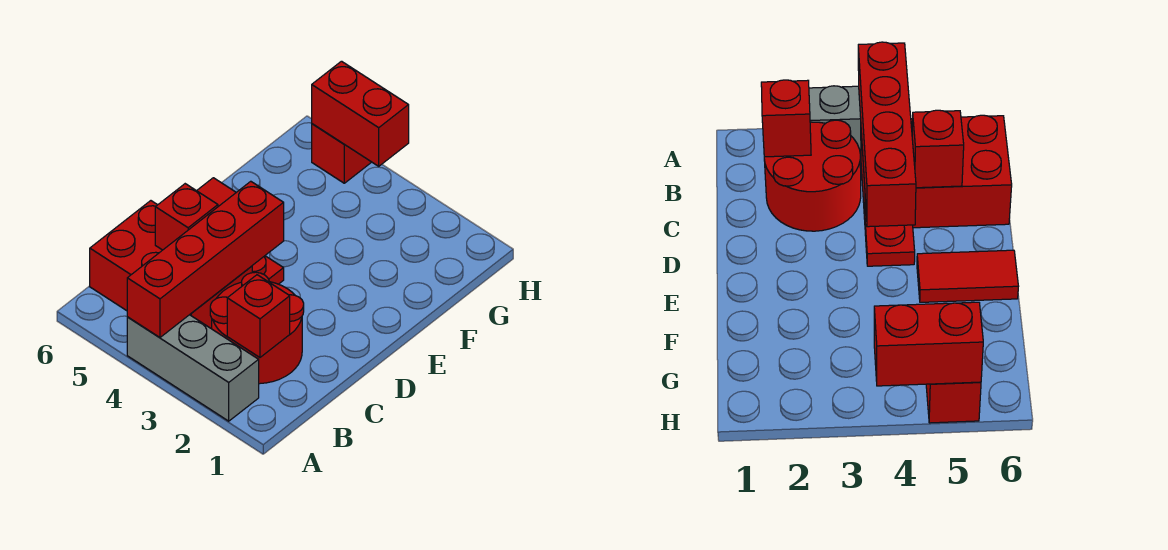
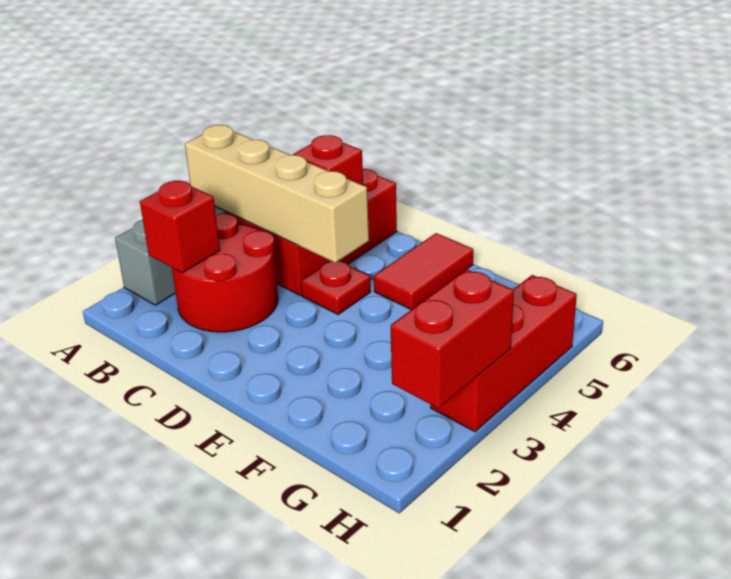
red 1x4 brick [127,181,284,338] -> tan 1x4 brick [185,125,369,263]
red 1x2 brick [312,61,409,166] -> red 1x2 brick moved to [391,269,514,408]
red 1x1 brick [312,124,371,183] -> red 1x3 brick [431,275,577,432]

